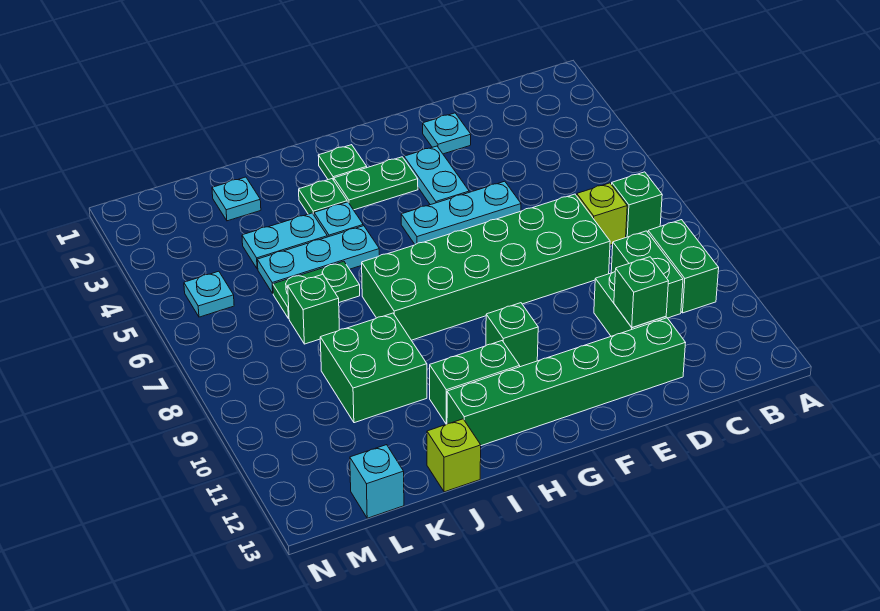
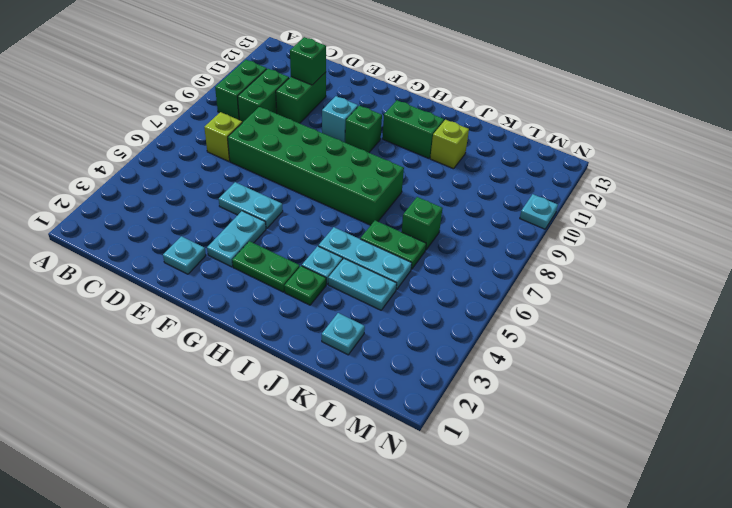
green 1x1 brick [612,172,662,237] -> none
green 1x6 brick [447,318,686,446] -> none
cyan 1x3 plate [401,181,521,245] -> cyan 1x2 plate [219,182,283,228]
green 1x1 plate [318,145,367,180] -> none
green 2x2 brick [320,313,427,423] -> none
lime 1x1 brick [427,419,481,492] -> lime 1x1 brick moved to [430,120,469,169]
cyan 1x1 brick [350,445,404,518] -> cyan 1x1 brick moved to [322,96,358,142]
cyan 1x1 plate [184,271,234,317] -> cyan 1x1 plate moved to [520,194,558,229]

